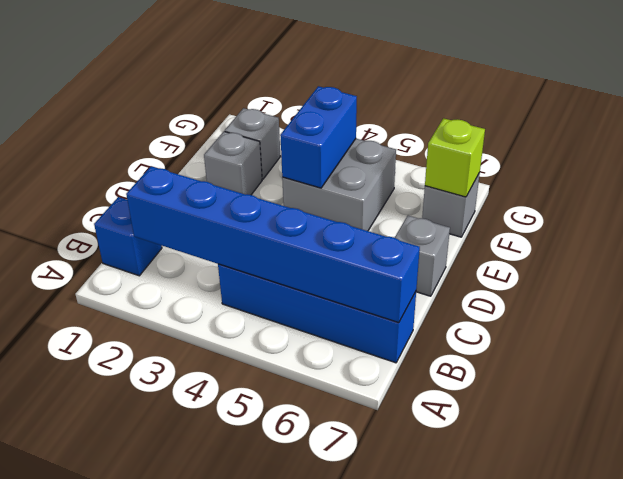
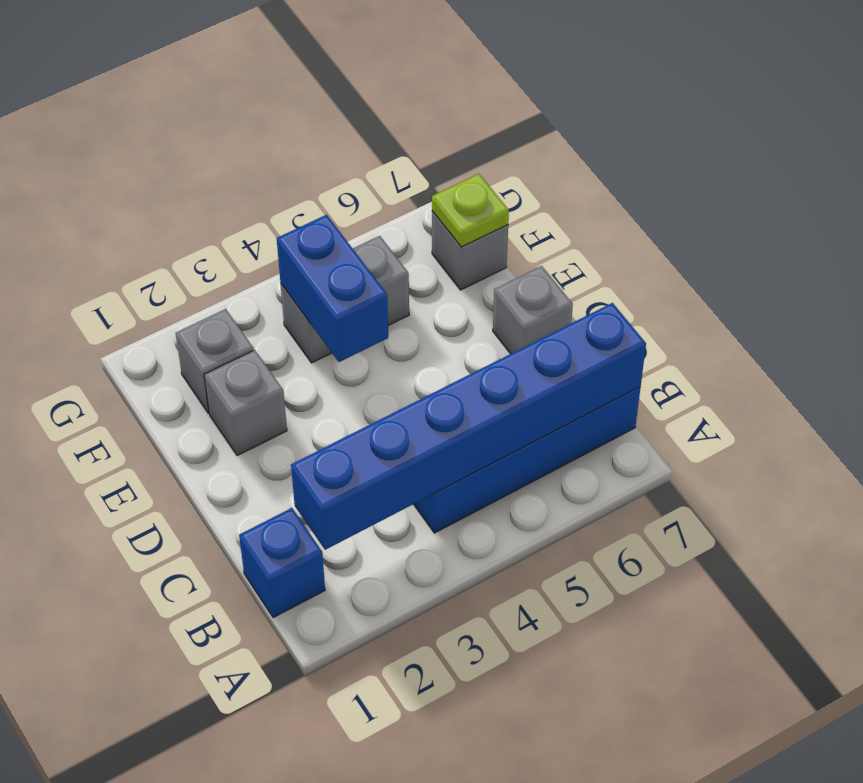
grey 2x2 brick [282,139,396,231] -> grey 1x2 brick [280,236,409,363]
lime 1x1 brick [425,118,485,197] -> lime 1x1 plate [432,174,509,247]

